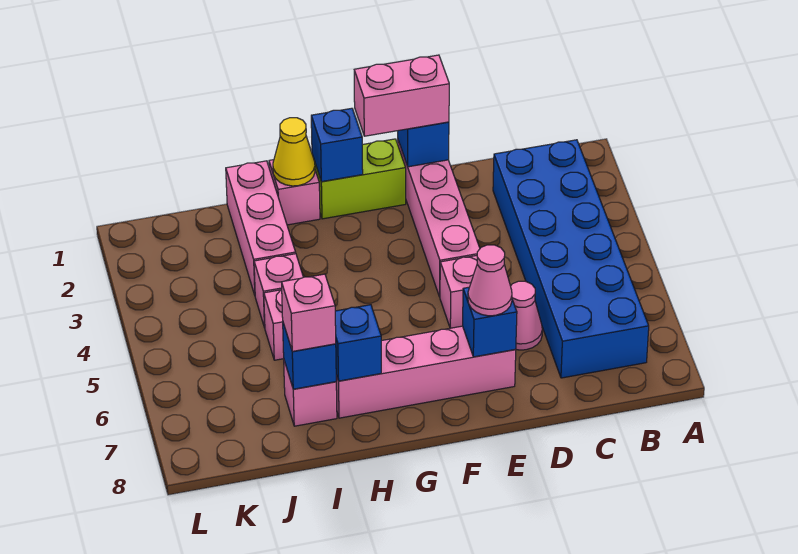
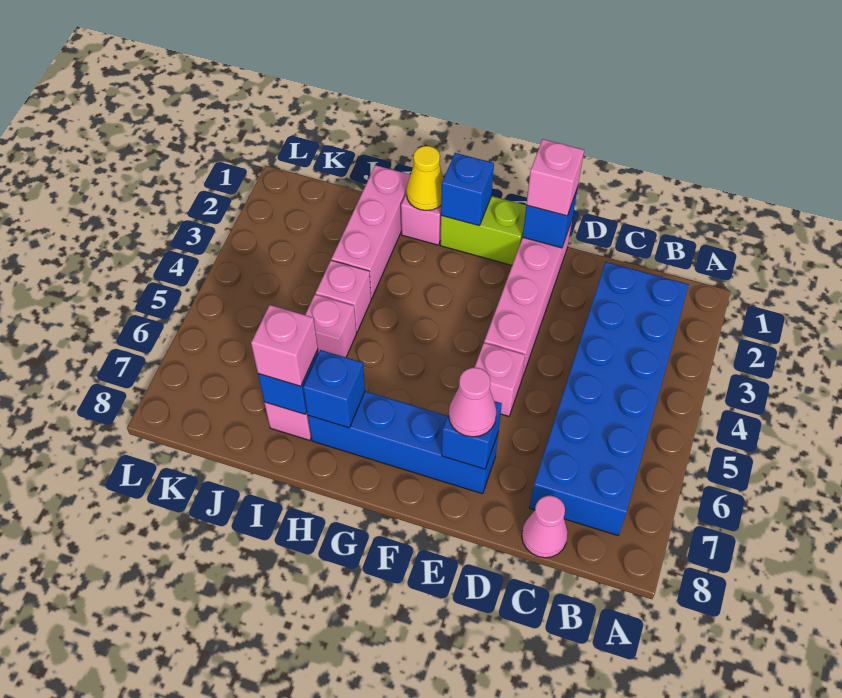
pink 1x1 cone [511,281,542,350] -> pink 1x1 cone moved to [522,496,568,558]
pink 1x2 brick [354,55,449,136] -> pink 1x1 brick [526,139,584,216]
pink 1x4 brick [336,326,516,418] -> blue 1x4 brick [308,391,498,494]

